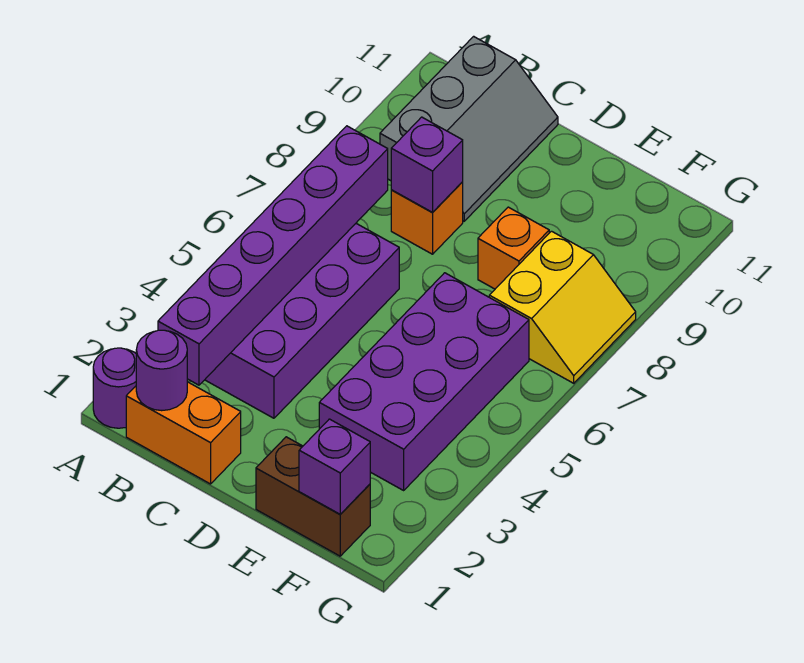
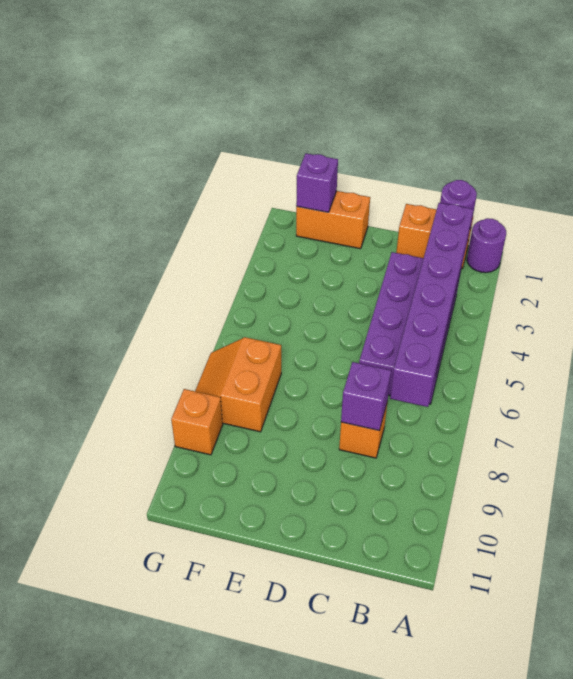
grey 2x3 slope [380,36,558,221] -> none
brown 1x2 brick [256,437,370,556] -> orange 1x2 brick [296,191,370,249]
purple 2x4 brick [319,273,529,490] -> none
orange 1x1 brick [478,207,549,289] -> orange 1x1 brick moved to [171,389,223,455]
yellow 2x2 slope [489,231,636,383] -> orange 2x2 slope [195,337,281,432]

